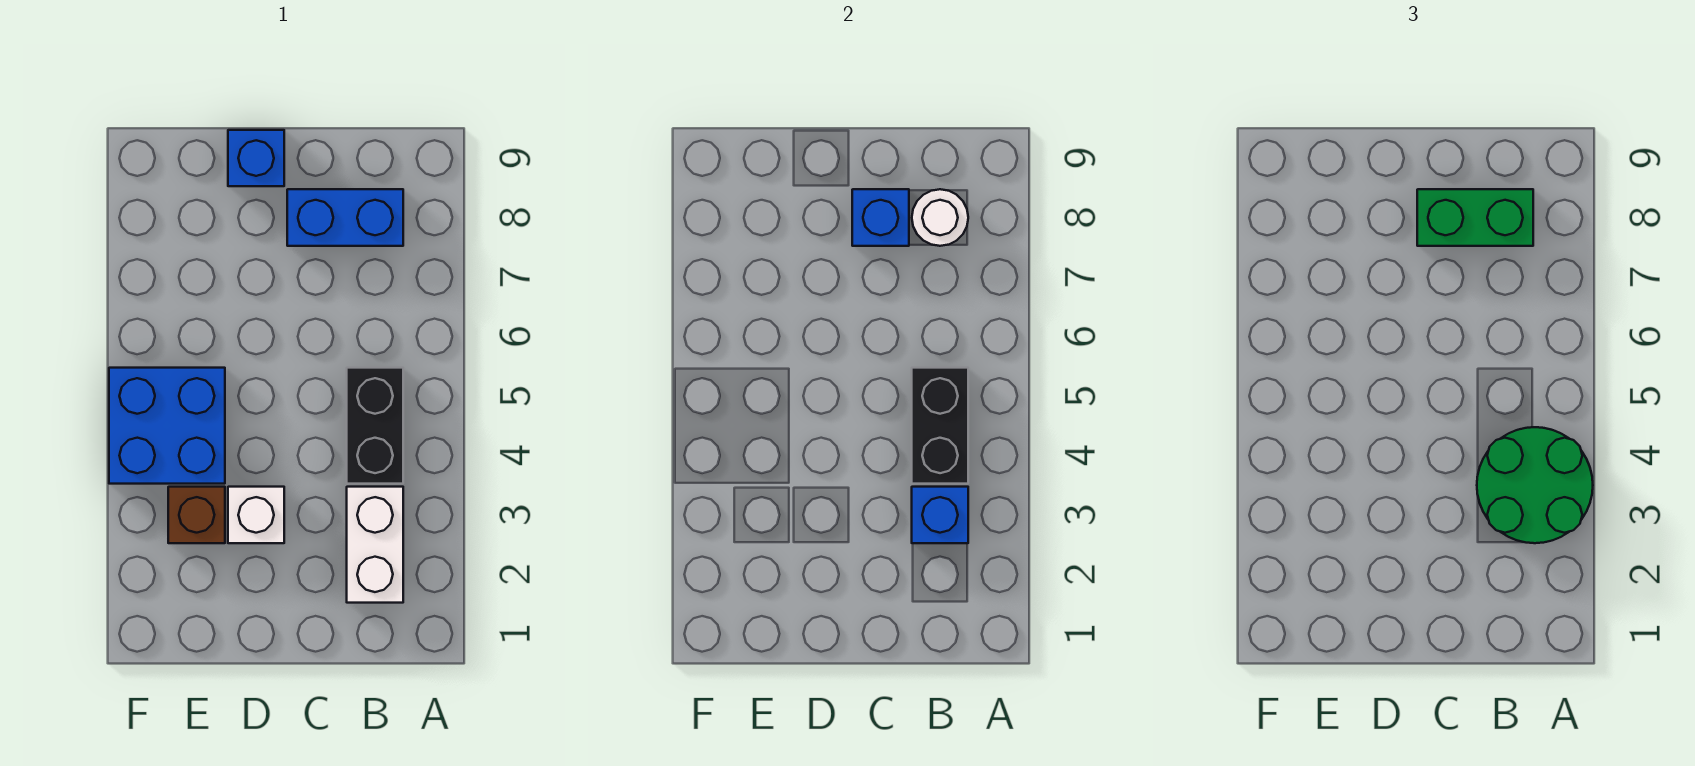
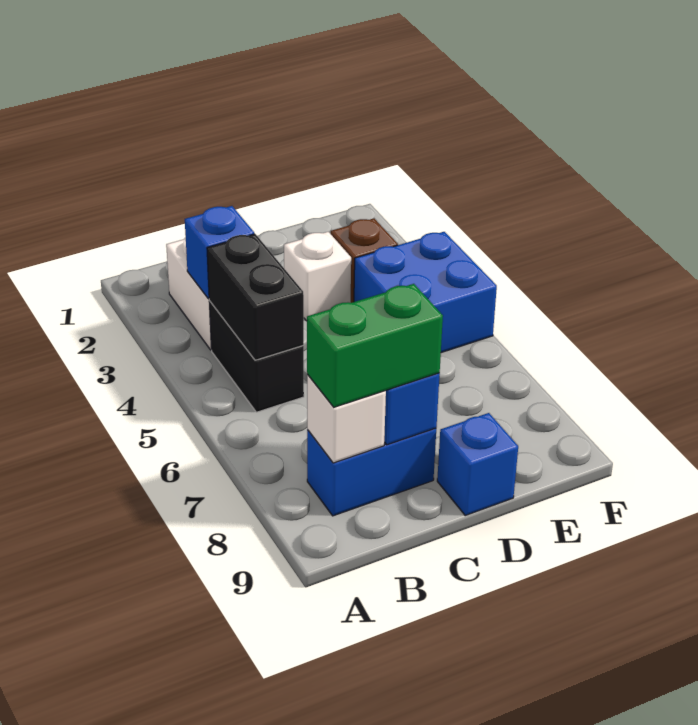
green 2x2 round brick [1477,427,1593,543] -> none
white 1x1 round brick [912,189,968,246] -> white 1x1 brick [307,375,386,463]

